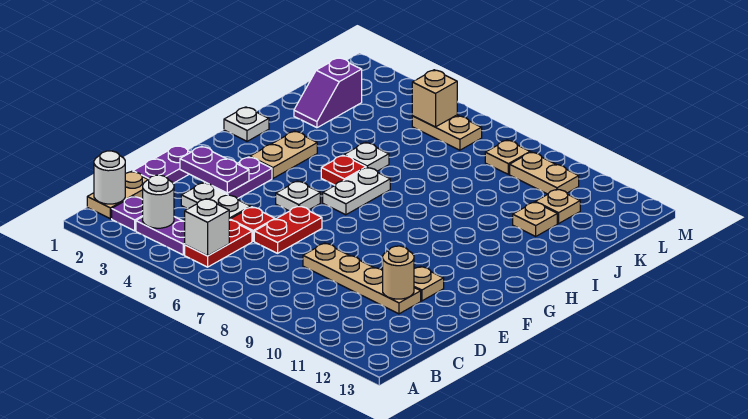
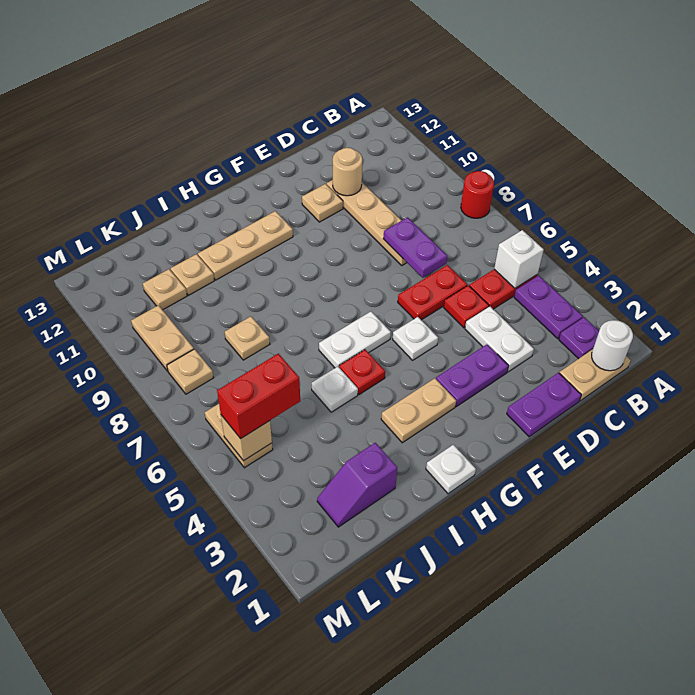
none -> red 1x1 round brick [461,171,494,218]
white 1x1 round brick [143,175,174,228] -> none
purple 1x2 plate [180,146,249,193] -> purple 1x2 plate moved to [383,217,447,278]
none -> tan 1x3 plate [198,211,293,280]
purple 1x2 slope [294,58,362,128] -> purple 1x2 slope turned to [317,443,397,527]
none -> tan 1x1 plate [225,316,270,360]
none -> red 1x2 brick [217,354,300,439]

